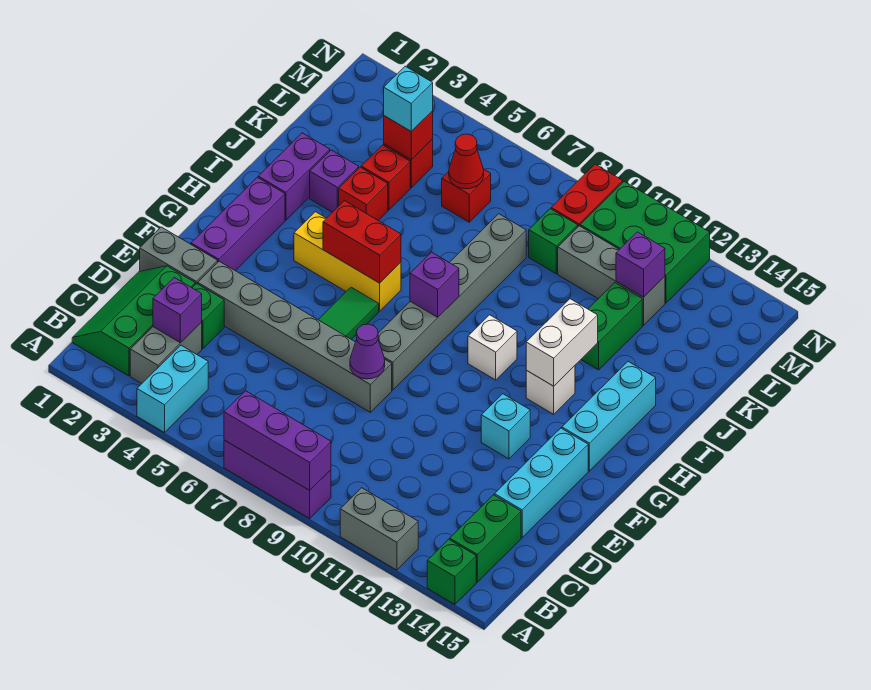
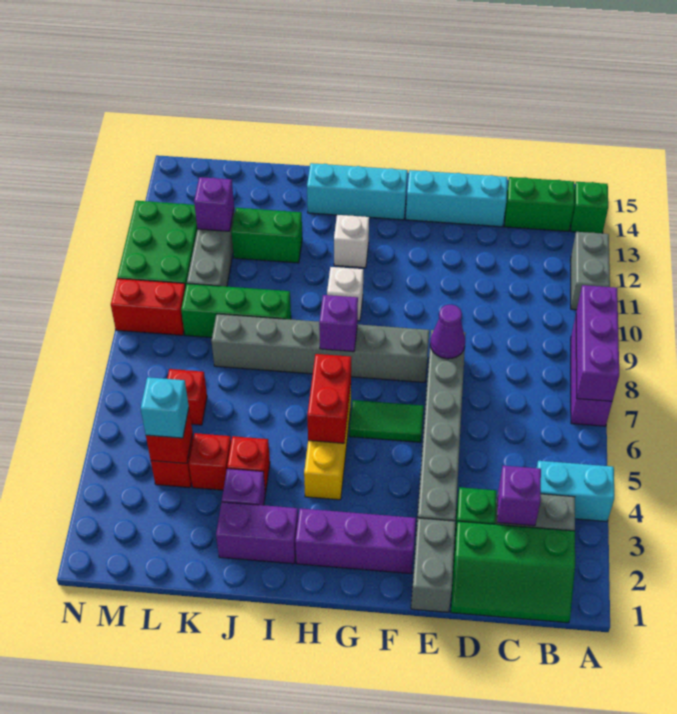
cyan 1x1 brick [481,394,530,459] -> none
white 1x2 brick [526,299,598,386] -> none
red 1x1 cone [449,134,484,189] -> none
green 1x1 brick [529,209,578,274] -> green 1x3 brick [181,284,291,338]

